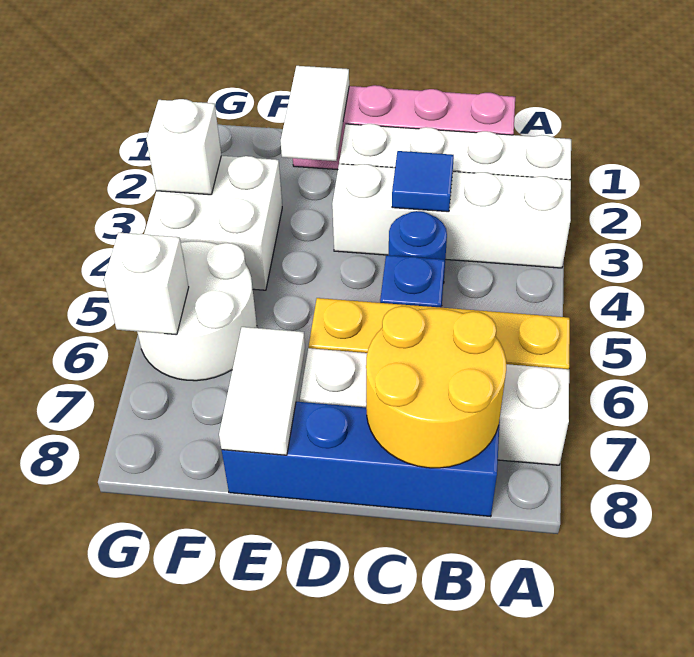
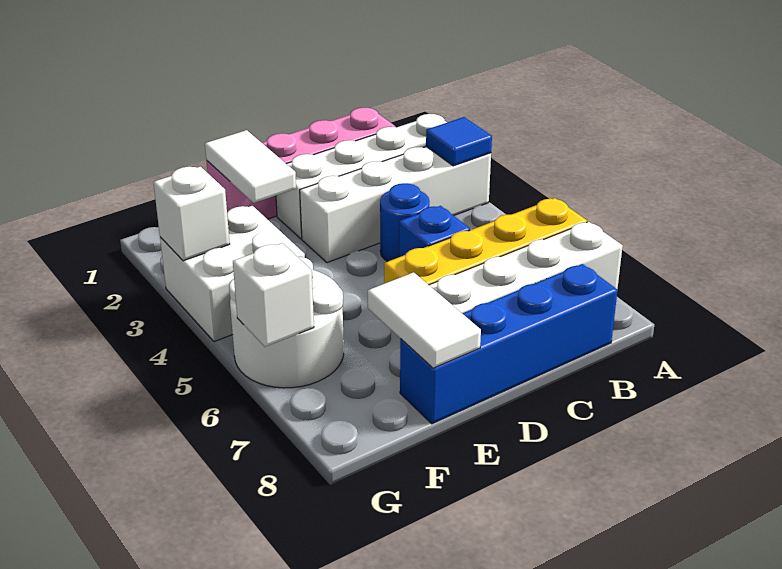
yellow 2x2 round brick [366,306,506,468] -> none
blue 1x1 tile [392,151,454,212] -> blue 1x1 tile moved to [426,117,492,166]

